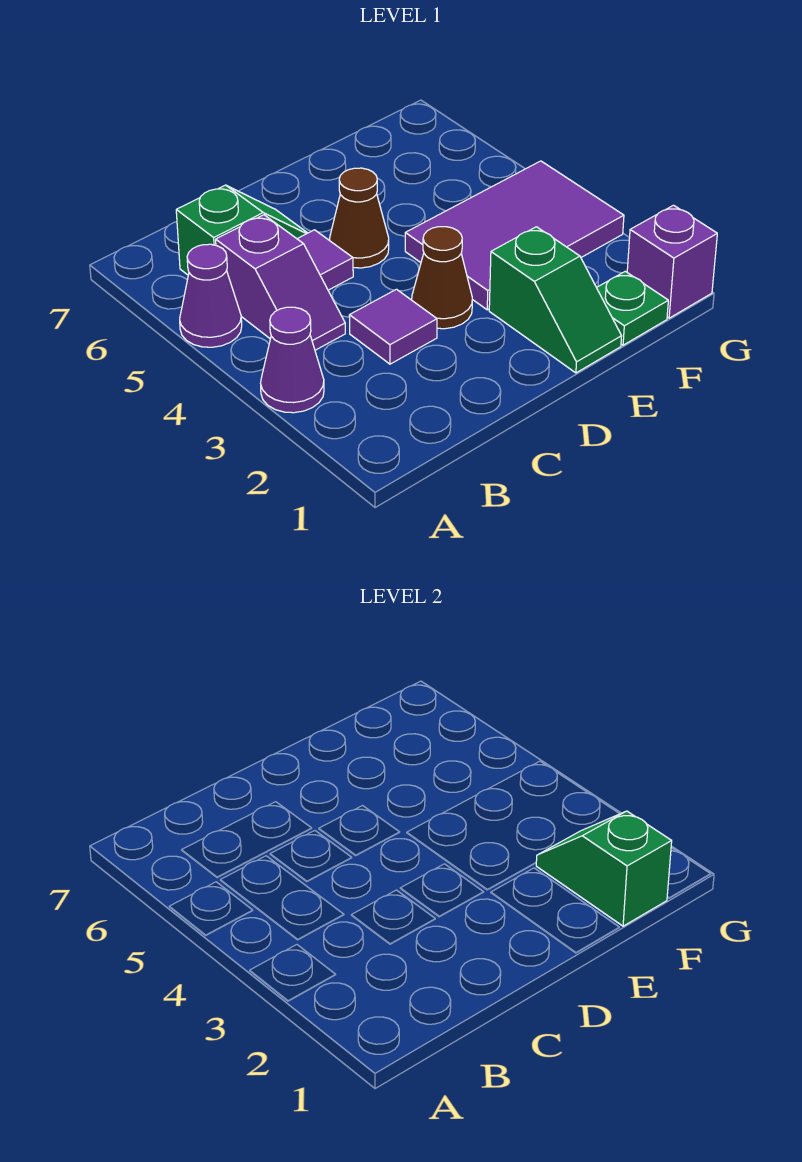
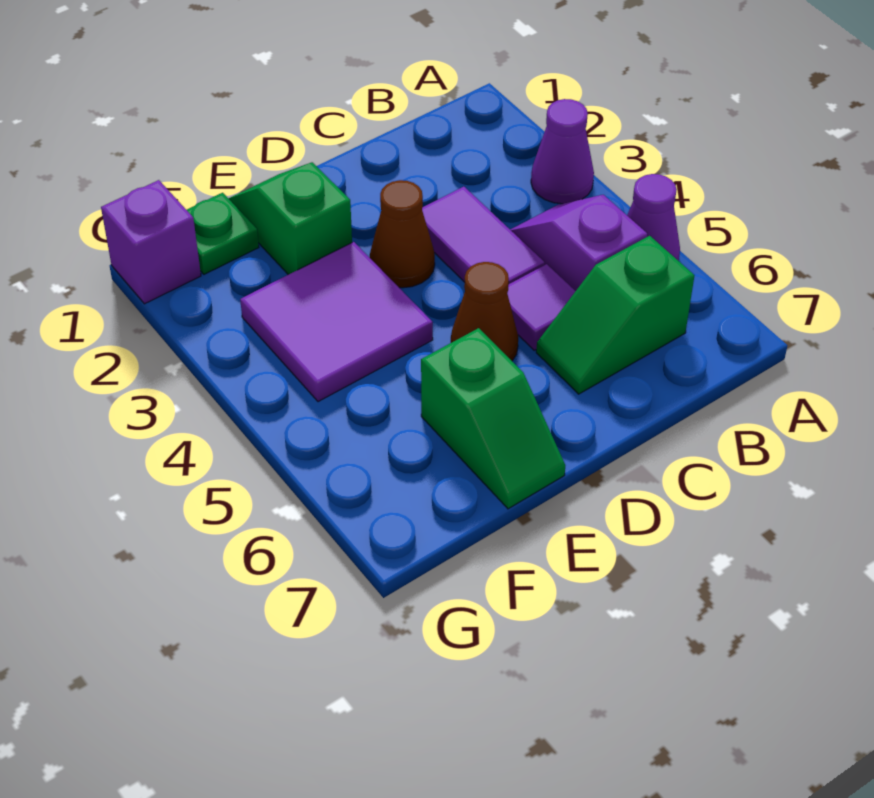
purple 1x1 tile [349,289,437,364] -> purple 1x2 tile [422,187,545,284]
purple 2x3 tile [405,161,624,310] -> purple 2x2 tile [240,242,433,402]
green 1x2 slope [536,811,672,926] -> green 1x2 slope moved to [421,328,565,509]

